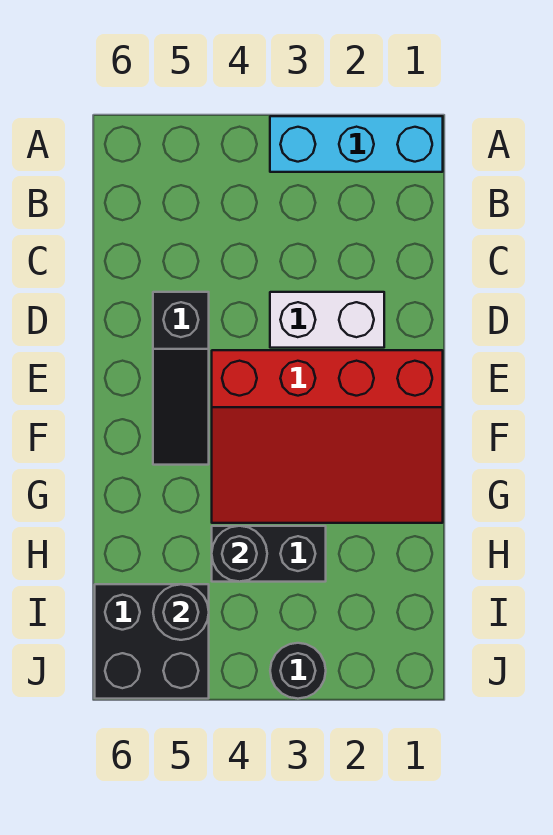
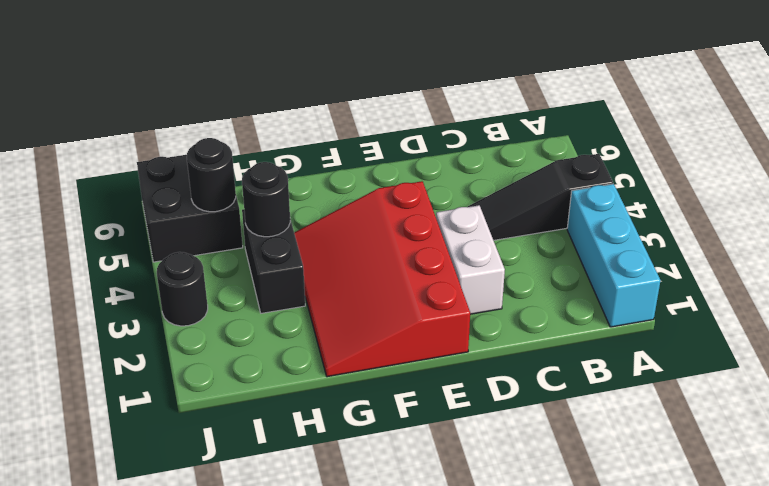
black 1x3 slope [153,292,209,465] -> black 1x3 slope moved to [468,154,613,240]

